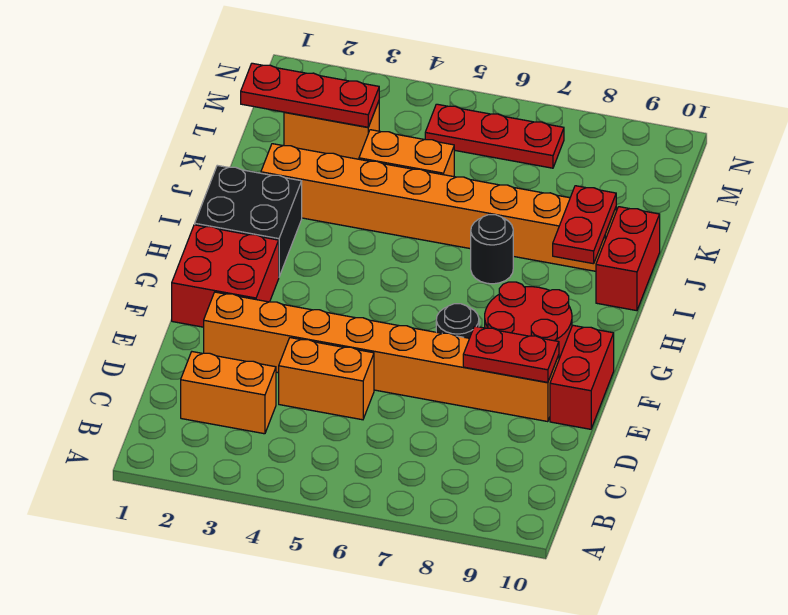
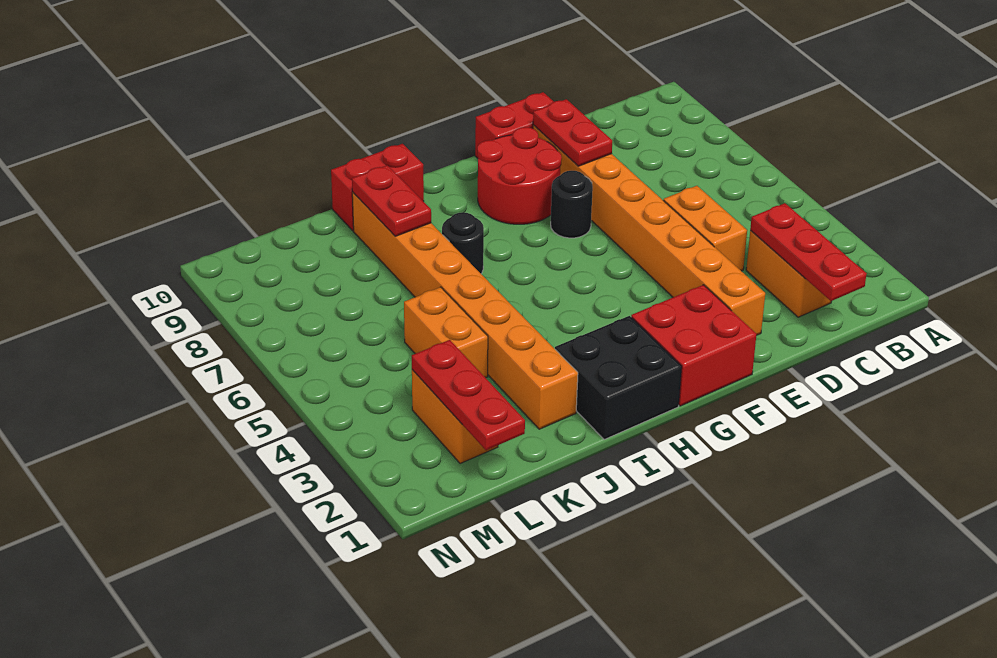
red 1x2 plate [553,186,616,264] -> red 1x2 plate turned to [352,165,431,236]
red 1x3 plate [425,104,564,168] -> red 1x3 plate moved to [750,203,867,301]

